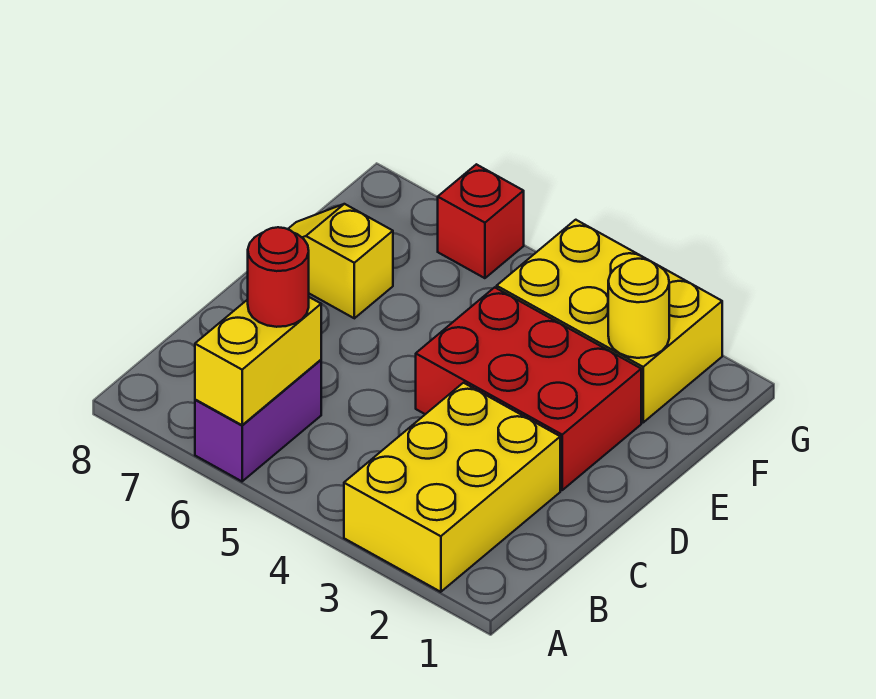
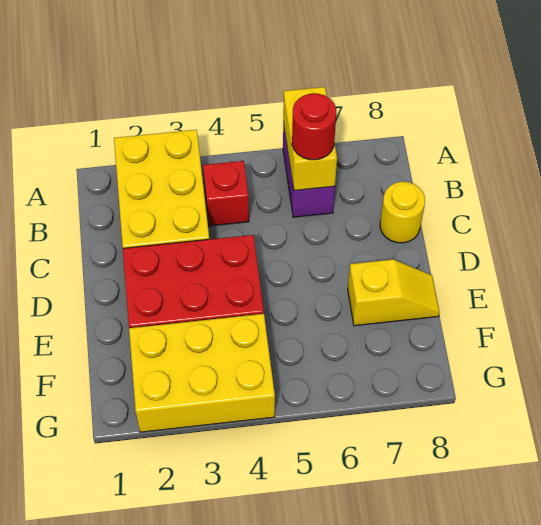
yellow 1x1 round brick [608,259,669,358] -> yellow 1x1 round brick moved to [380,182,425,243]
red 1x1 brick [438,164,524,278] -> red 1x1 brick moved to [203,161,249,226]

